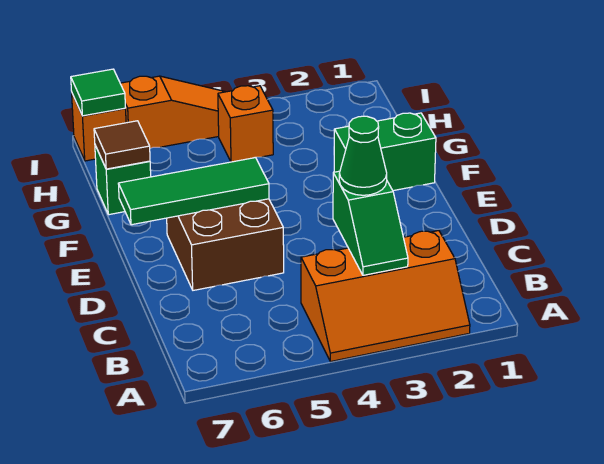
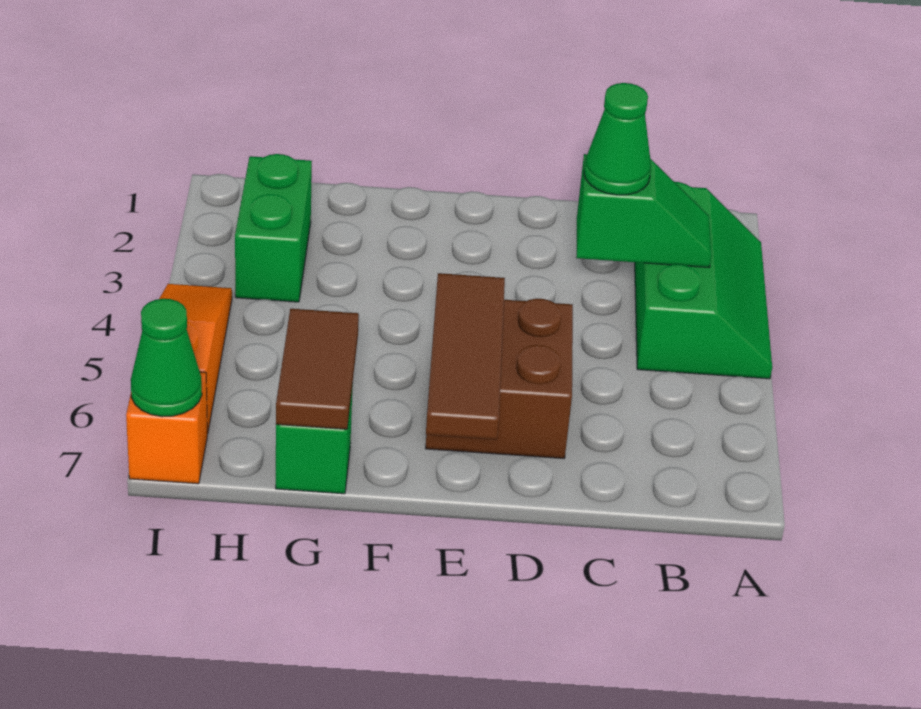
orange 2x3 slope [301,231,470,362] -> green 2x3 slope [635,182,772,379]
green 1x3 tile [118,158,269,225] -> brown 1x3 tile [426,273,505,440]
green 1x2 brick [334,113,436,191] -> green 1x2 brick moved to [235,154,312,302]
brown 1x1 tile [94,121,150,169] -> brown 1x2 tile [276,309,359,429]
orange 1x1 brick [218,86,273,162] -> none
green 1x1 tile [71,69,126,116] -> green 1x1 cone [131,299,202,417]

